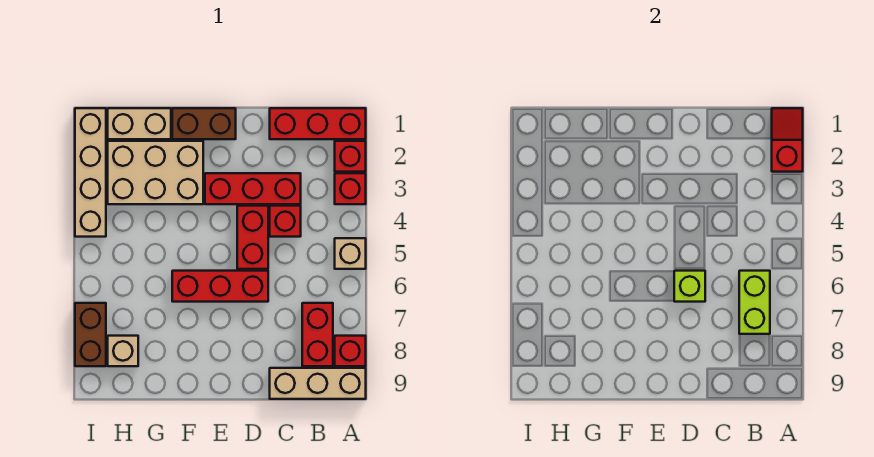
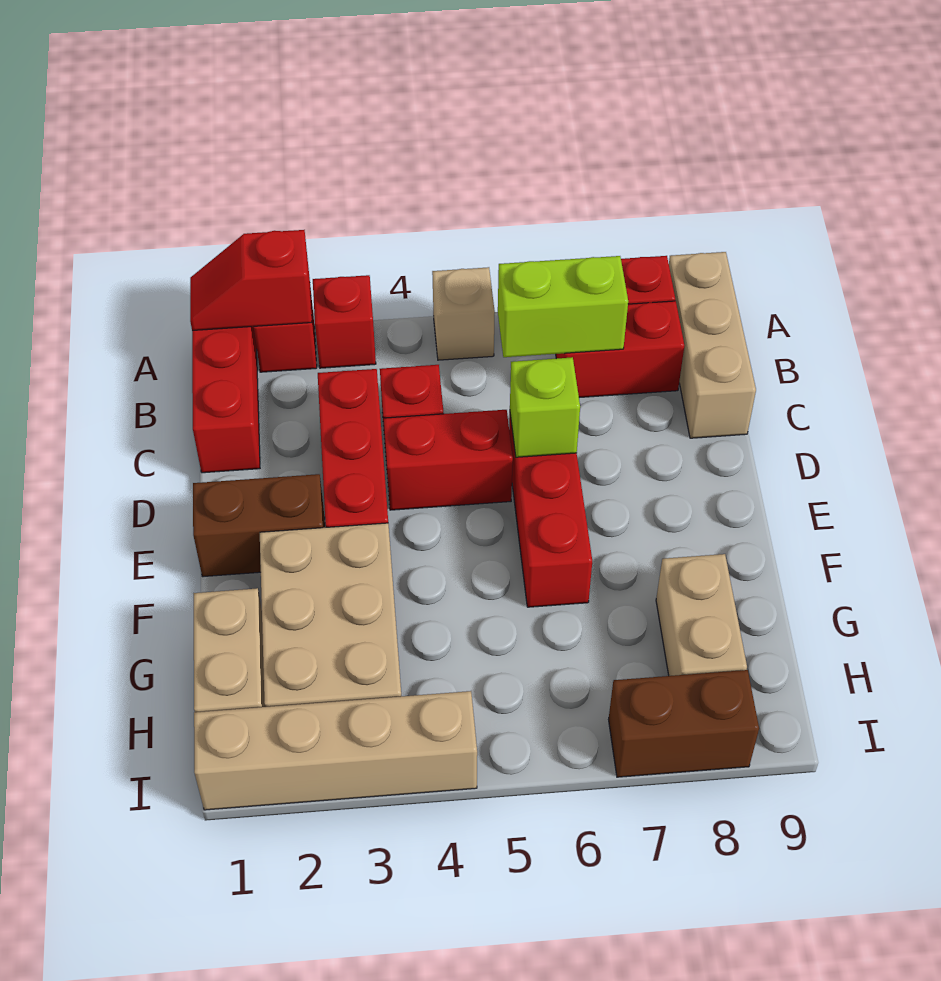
brown 1x2 brick [172,108,236,139] -> brown 1x2 brick turned to [193,474,325,577]
tan 1x1 brick [108,336,138,366] -> tan 1x2 brick [656,554,747,676]

